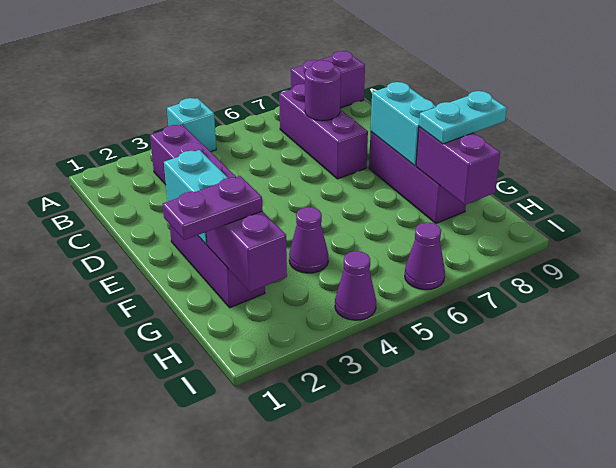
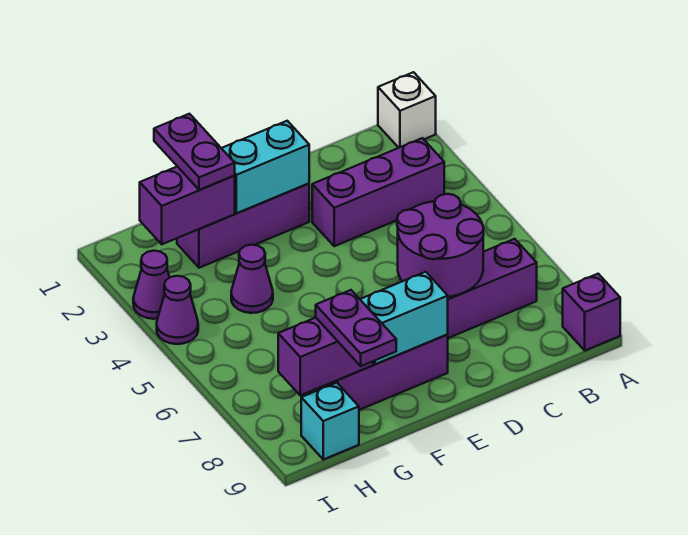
none -> white 1x1 brick [378,72,436,148]
cyan 1x1 brick [167,98,216,152] -> cyan 1x1 brick moved to [301,383,359,460]
purple 1x2 brick [291,51,365,108] -> purple 1x1 brick [563,274,620,350]
purple 1x1 round brick [305,60,341,121] -> purple 2x2 round brick [397,194,484,297]
cyan 1x2 plate [419,91,507,144] -> purple 1x2 plate [316,290,396,366]
purple 1x1 cone [405,222,445,290] -> purple 1x1 cone moved to [133,251,170,319]

